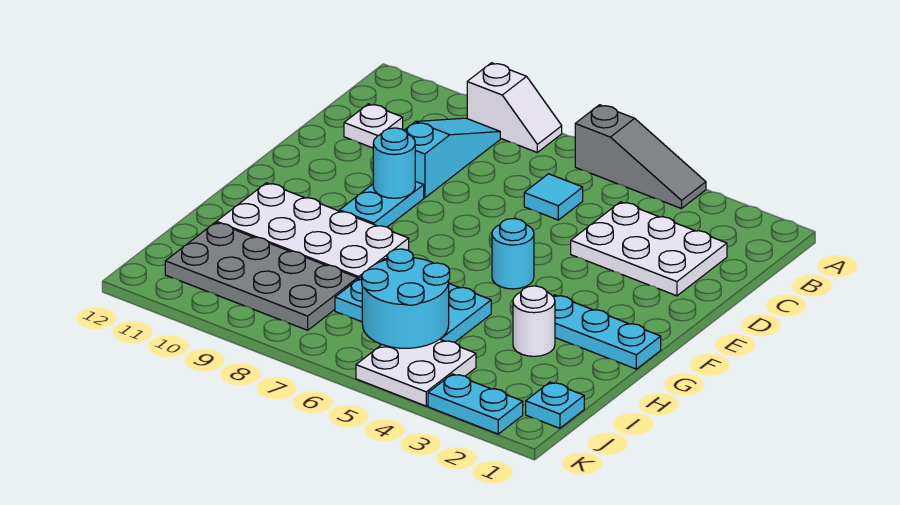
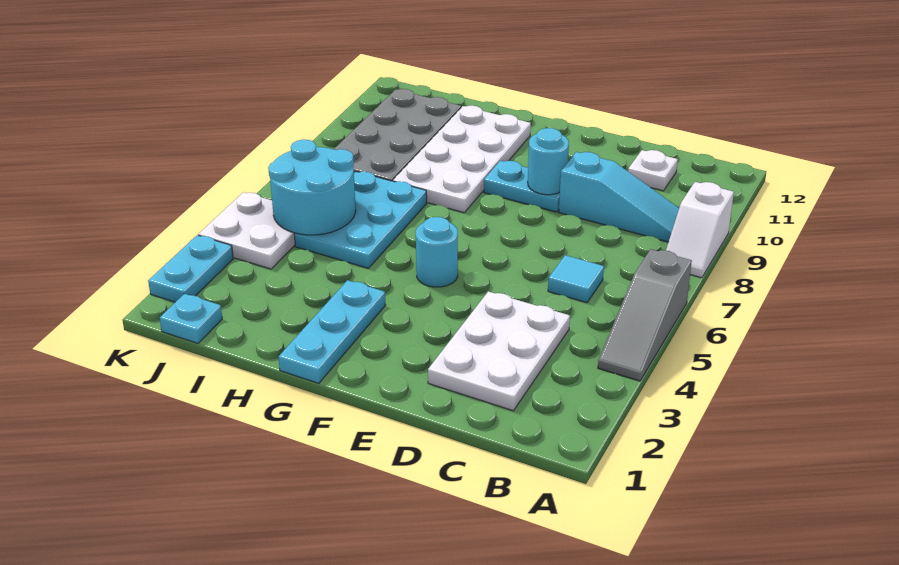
white 1x1 round brick [513,286,555,356] -> none

